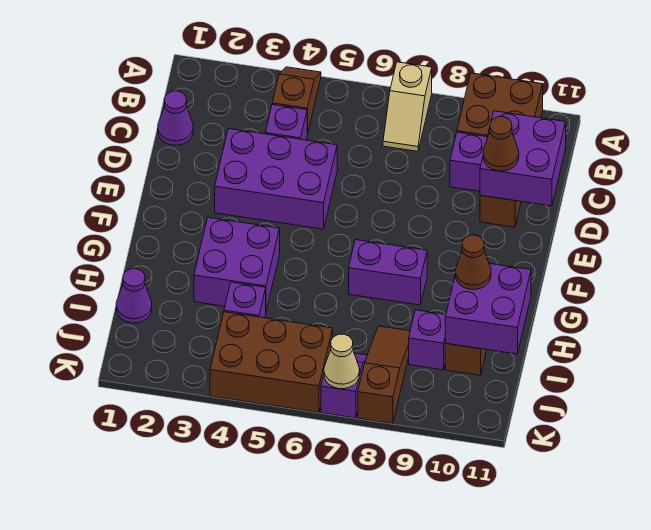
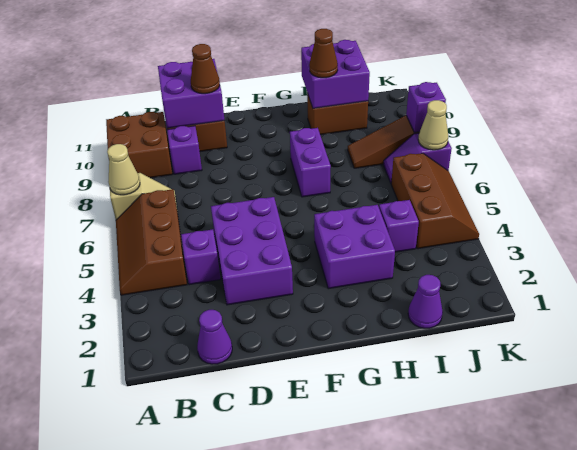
brown 1x2 slope [272,67,321,135] -> brown 2x3 slope [116,189,187,295]
none -> tan 1x1 cone [107,144,140,195]
purple 1x1 brick [409,310,446,370] -> purple 1x1 brick moved to [406,82,446,133]
brown 2x3 brick [210,312,333,412] -> brown 2x3 slope [391,153,479,249]

